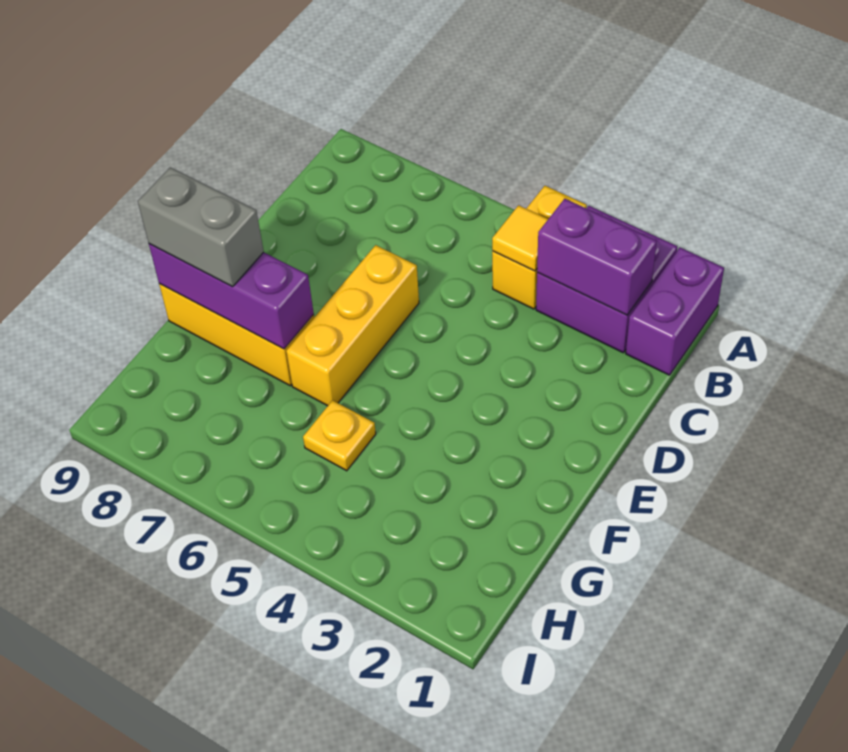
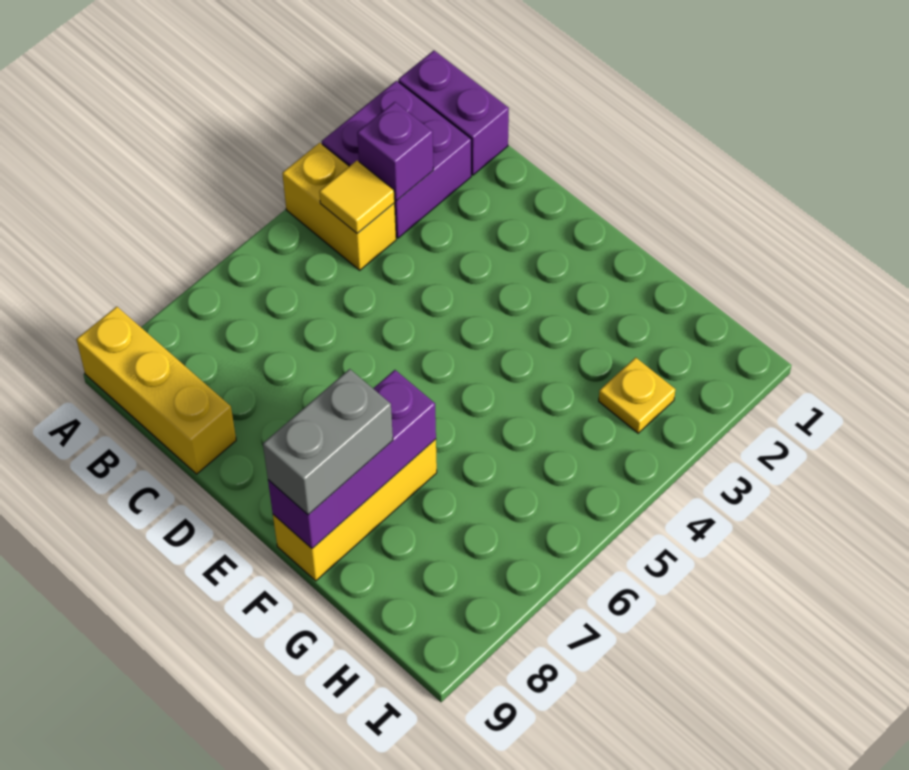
purple 1x2 brick [537,199,657,315] -> purple 1x1 brick [357,102,433,201]
yellow 1x3 brick [286,245,419,406] -> yellow 1x3 brick moved to [76,307,236,474]
yellow 1x1 plate [303,400,376,471] -> yellow 1x1 plate moved to [599,357,675,433]

